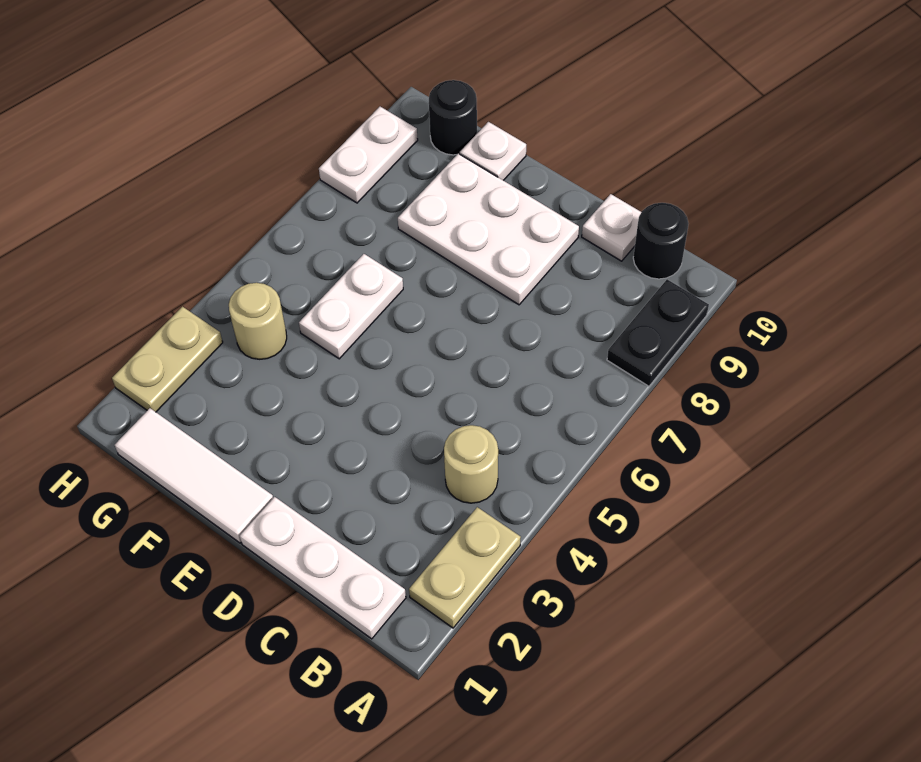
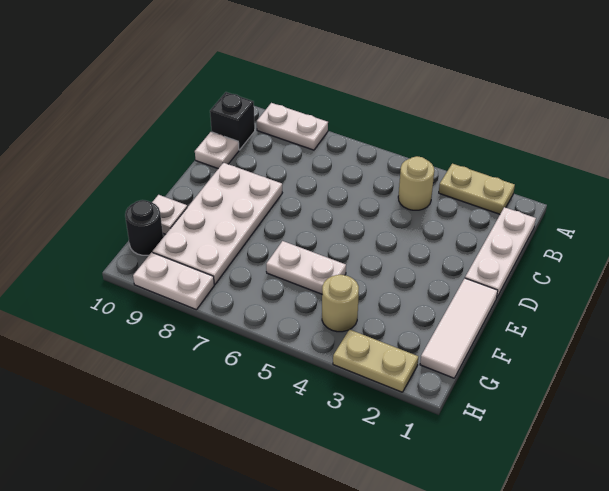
black 1x2 plate [607,279,709,386] -> white 1x2 plate [257,103,328,150]
black 1x1 round brick [633,203,689,279] -> black 1x1 brick [210,92,255,150]
white 2x3 plate [398,154,579,305] -> white 2x4 plate [153,163,282,284]

